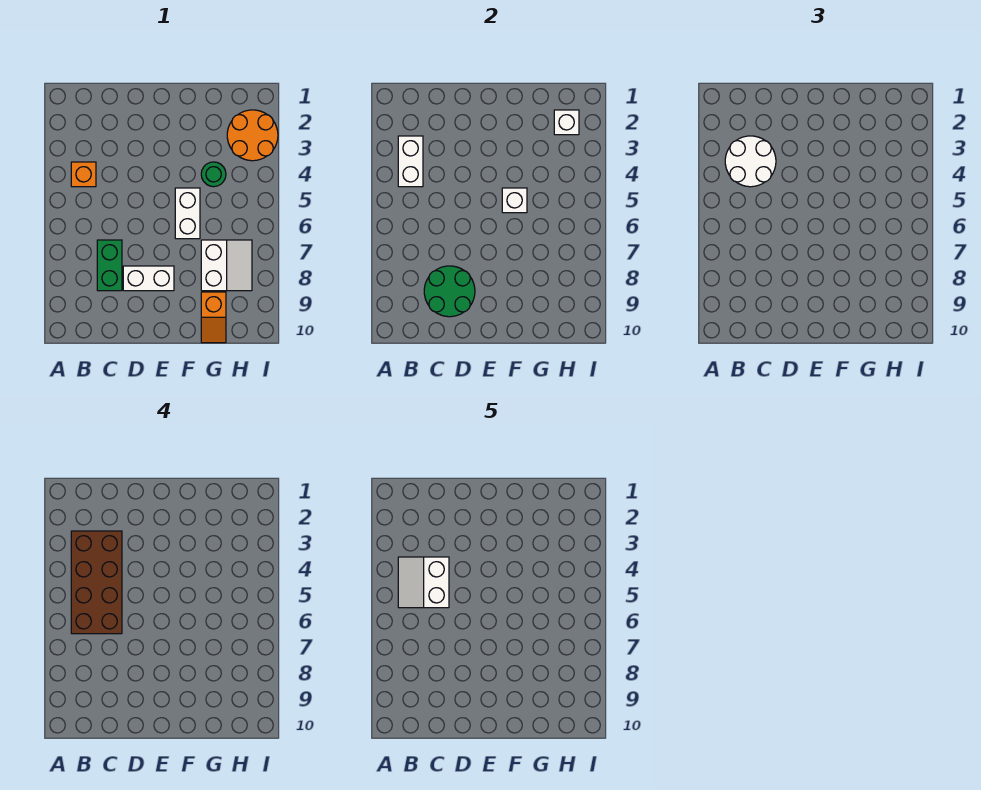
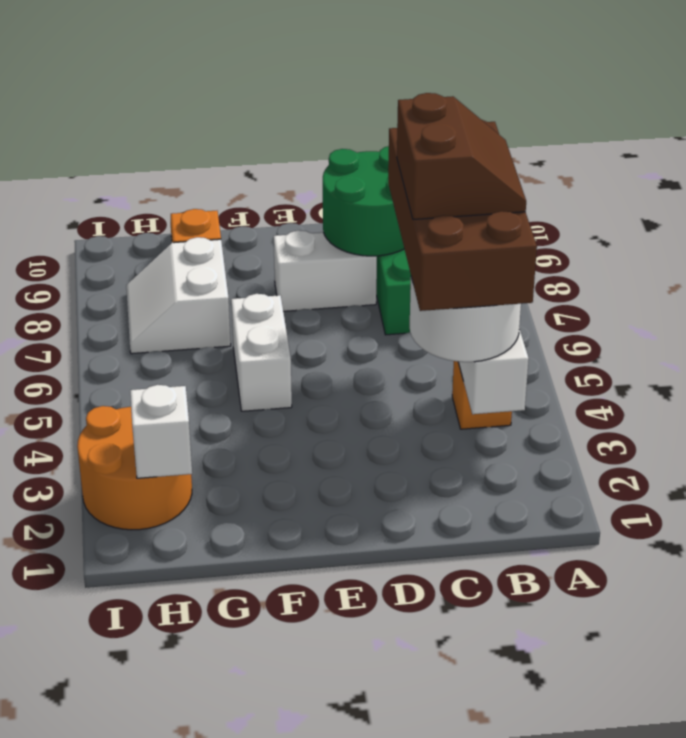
white 2x2 slope [398,557,449,608] -> brown 2x2 slope [397,93,526,219]
white 1x1 brick [502,188,527,213] -> none
green 1x1 round brick [201,162,226,187] -> none

